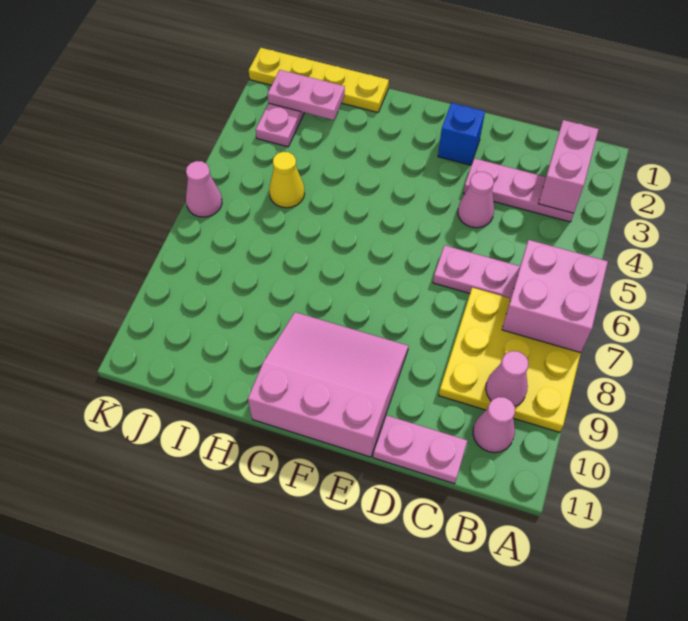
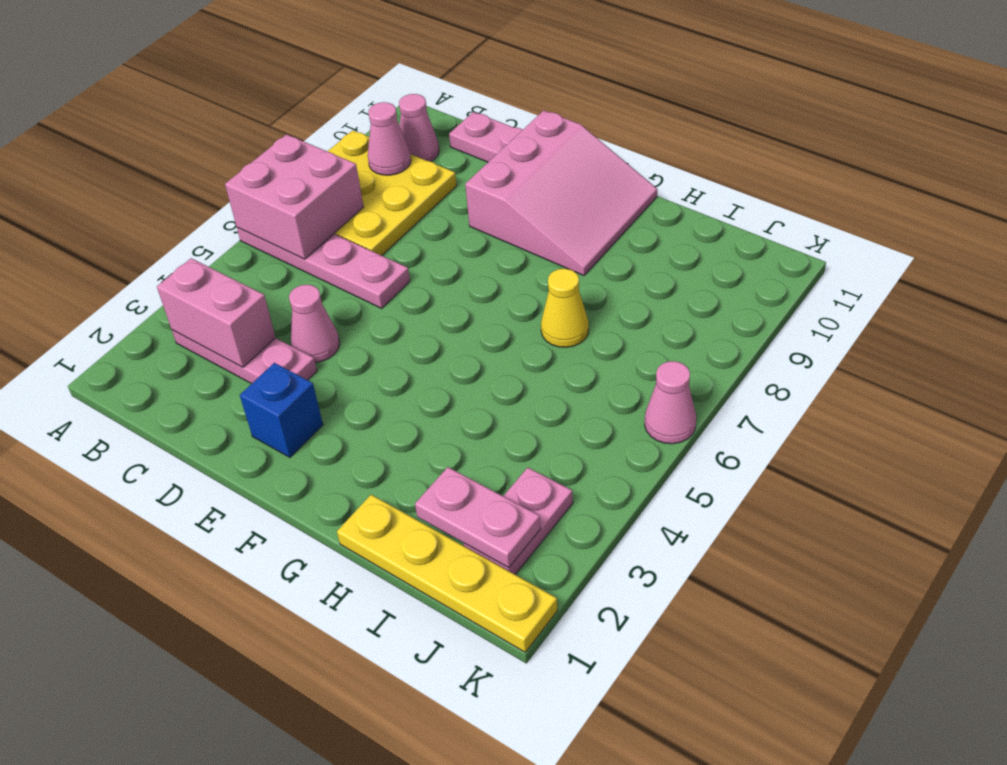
pink 1x2 brick [538,120,599,213] -> pink 1x2 brick turned to [157,258,276,367]
pink 3x3 slope [248,312,408,457] -> pink 3x3 slope turned to [465,110,657,276]
yellow 1x1 cone [269,152,305,208] -> yellow 1x1 cone moved to [541,269,589,347]

